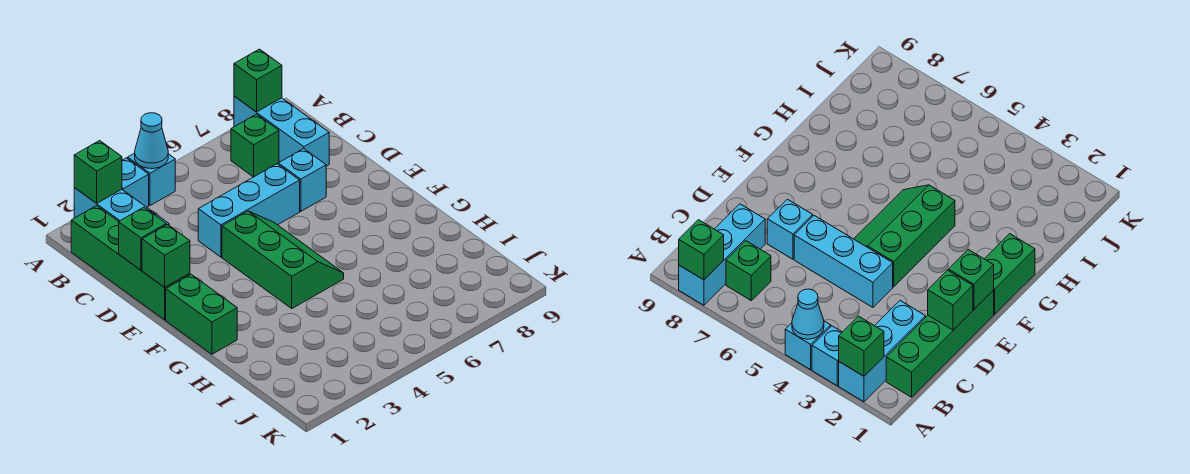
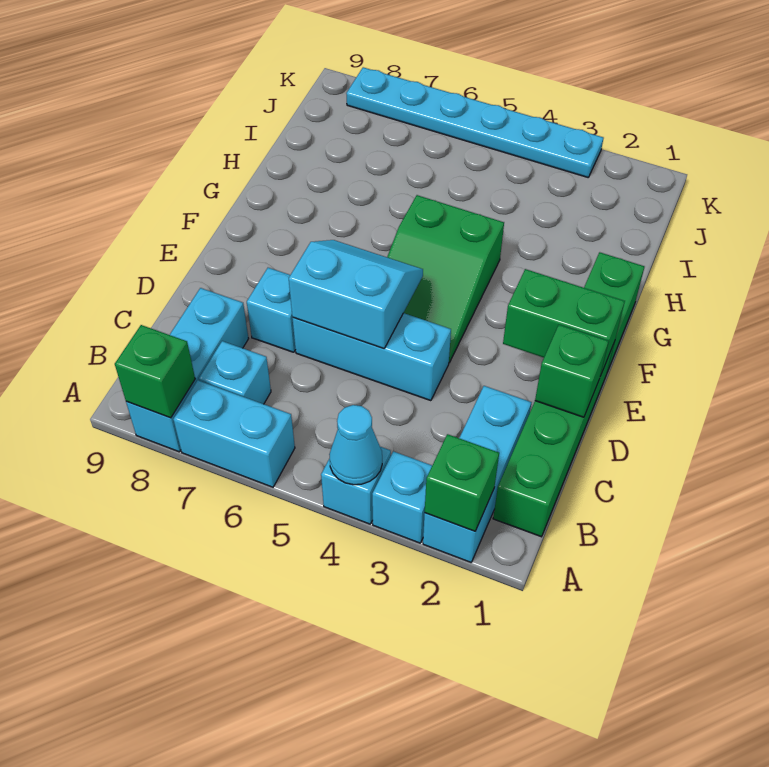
none -> cyan 1x2 brick [173,380,295,487]
green 1x1 brick [231,114,279,177] -> cyan 1x1 brick [199,341,271,404]
none -> cyan 2x2 slope [289,240,423,348]
green 1x1 brick [142,225,190,287] -> green 1x2 brick [503,269,625,374]
green 2x3 slope [222,211,344,308] -> green 2x3 slope turned to [387,195,504,363]
none -> cyan 1x6 plate [346,67,603,177]

